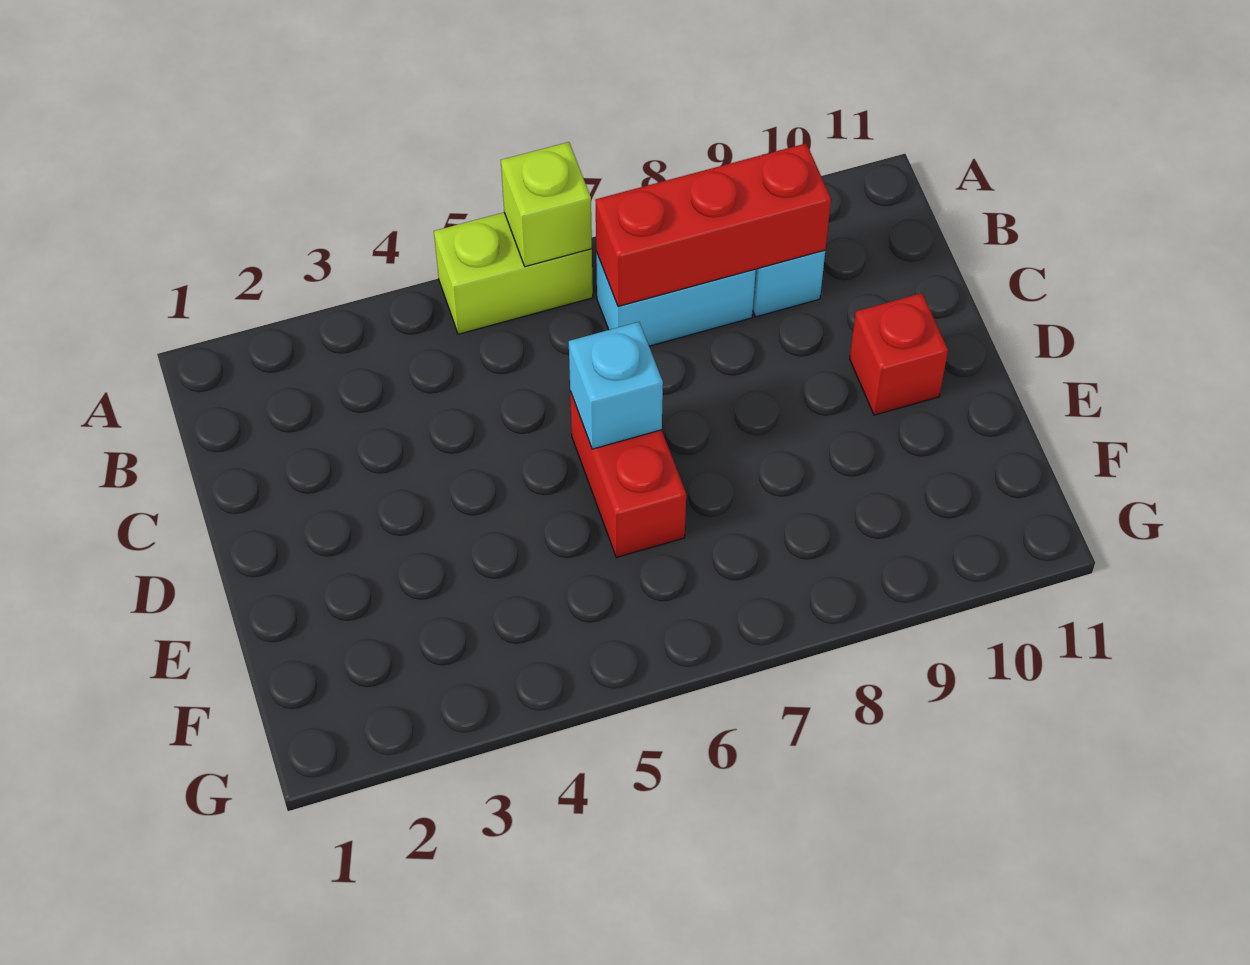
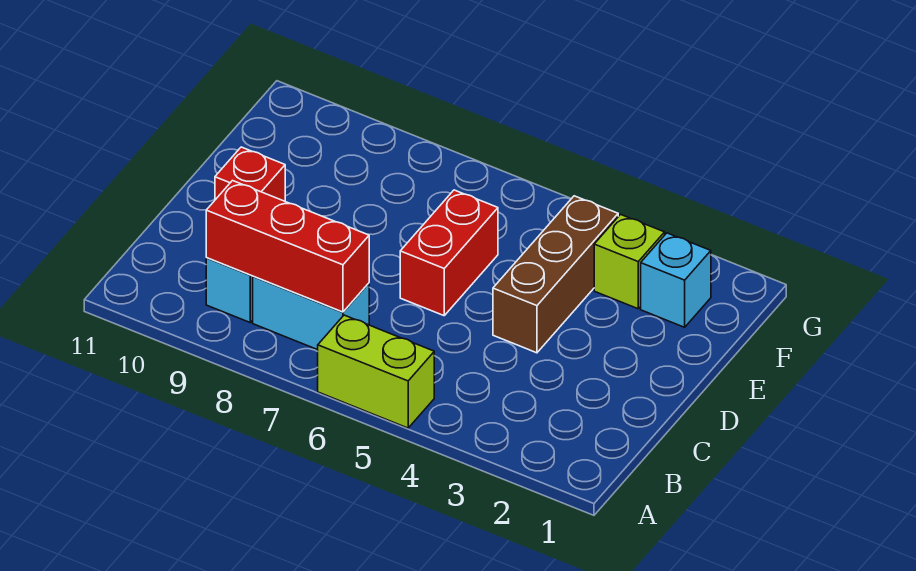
lime 1x1 brick [501,142,592,267] -> lime 1x1 brick moved to [594,214,665,309]
none -> brown 1x3 brick [493,196,618,353]
cyan 1x1 brick [569,322,663,449] -> cyan 1x1 brick moved to [641,233,711,327]

